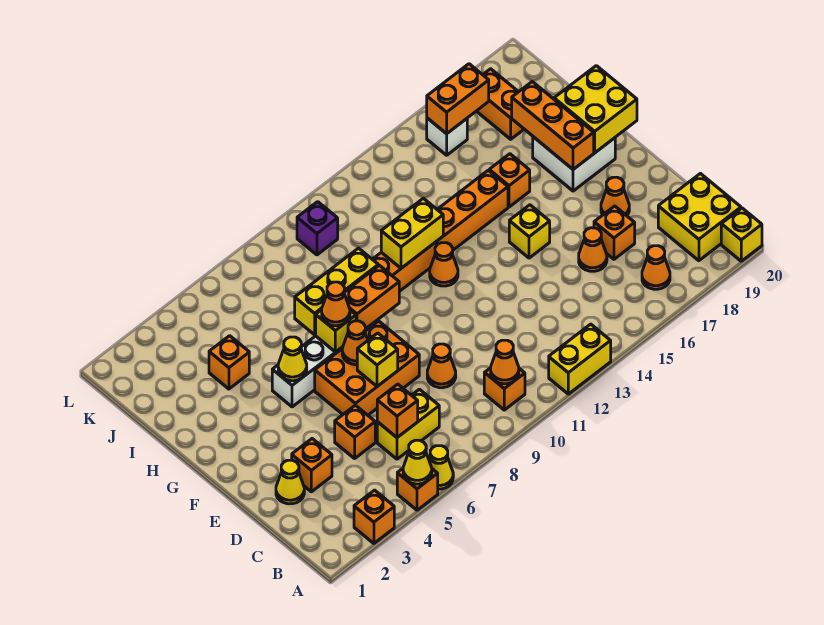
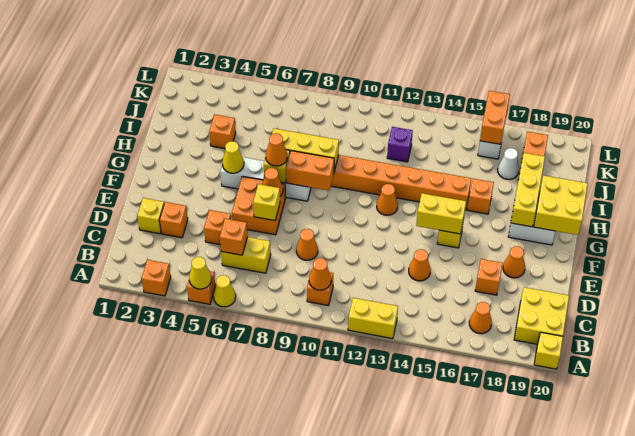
yellow 1x1 cone [276,460,304,504] -> yellow 1x1 brick [137,198,164,234]
orange 1x1 cone [579,228,607,271] -> orange 1x1 cone moved to [409,249,431,281]
orange 2x3 brick [315,321,419,415] -> orange 2x2 brick [232,176,286,235]
orange 1x3 brick [512,82,594,169] -> yellow 1x3 brick [511,153,545,227]
yellow 1x2 brick [381,198,443,268] -> yellow 1x2 brick moved to [416,193,466,234]
none -> white 1x1 cone [498,148,519,180]
purple 1x1 brick [297,202,338,255] -> purple 1x1 brick moved to [387,127,413,162]
orange 1x2 brick [427,64,489,134] -> orange 1x2 brick turned to [480,91,510,144]

